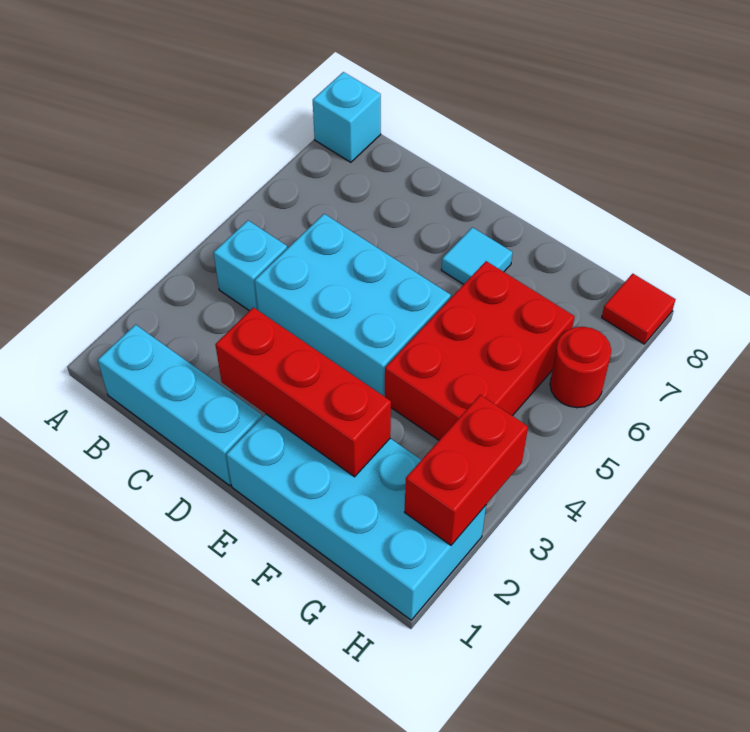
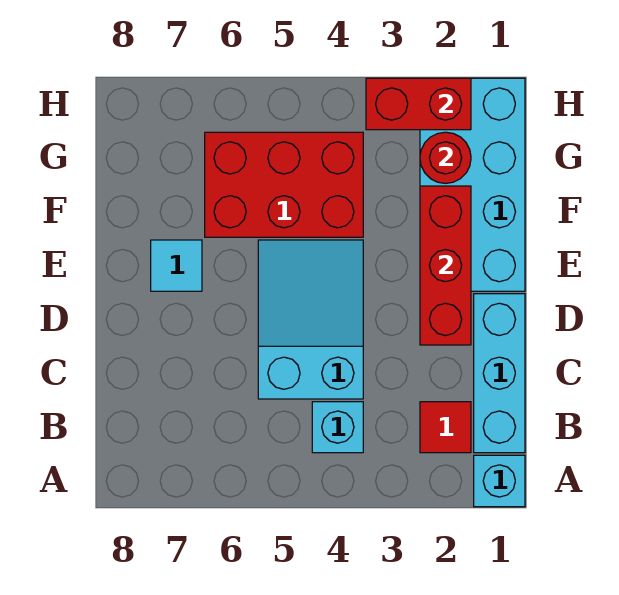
cyan 1x1 brick [313,72,381,162] -> cyan 1x1 brick moved to [474,455,525,507]
cyan 2x3 brick [255,214,451,397] -> cyan 2x3 slope [258,240,363,399]
red 1x1 round brick [550,327,611,408] -> red 1x1 round brick moved to [420,132,471,183]
red 1x1 tile [602,274,676,344] -> red 1x1 tile moved to [420,402,471,453]

